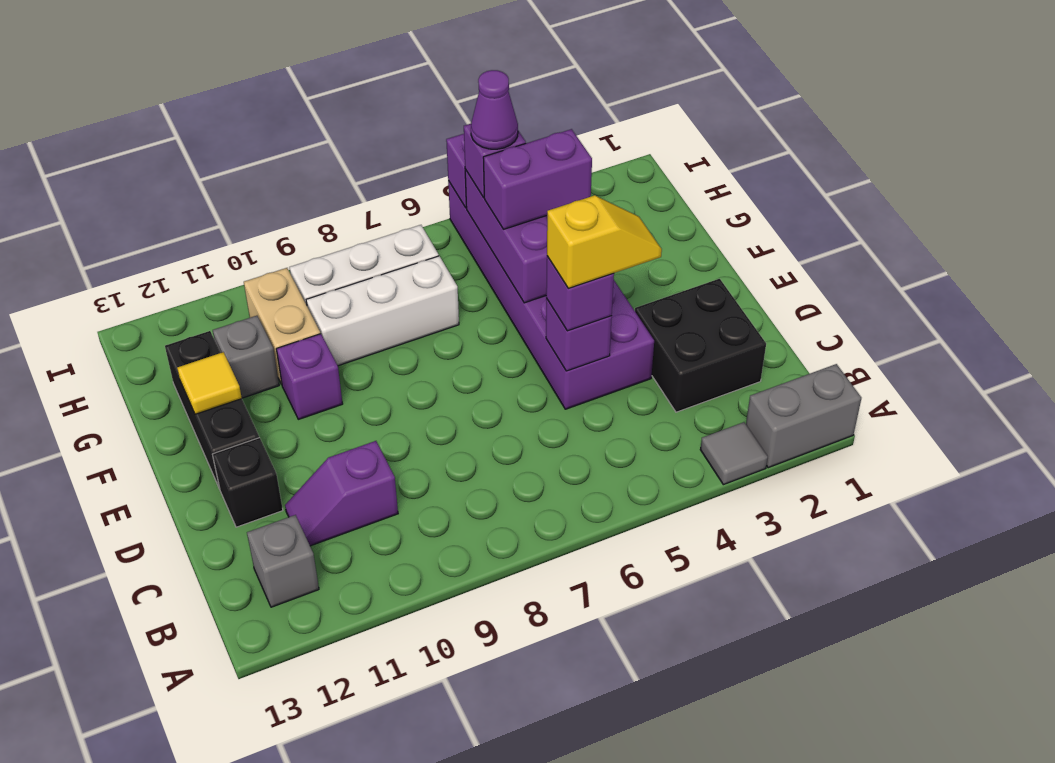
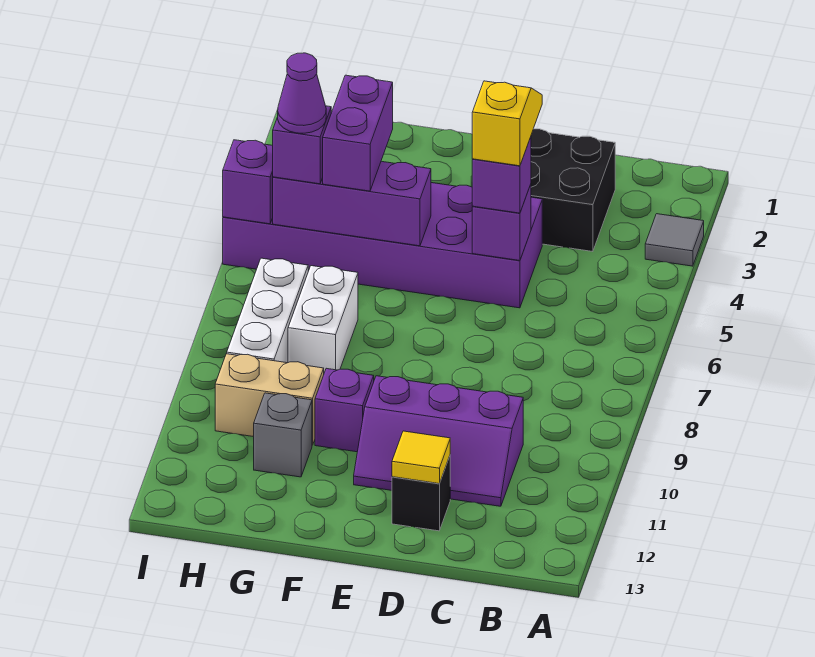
grey 1x2 brick [746,364,861,468] -> none
grey 1x1 brick [247,515,319,607] -> none
purple 1x2 slope [285,441,398,546] -> purple 2x3 slope [354,376,523,506]
black 1x3 brick [165,331,259,489] -> none
yellow 1x1 tile [177,352,242,414] -> yellow 1x1 tile moved to [392,431,450,484]
white 1x3 brick [306,256,459,366] -> white 1x2 brick [288,266,358,373]

